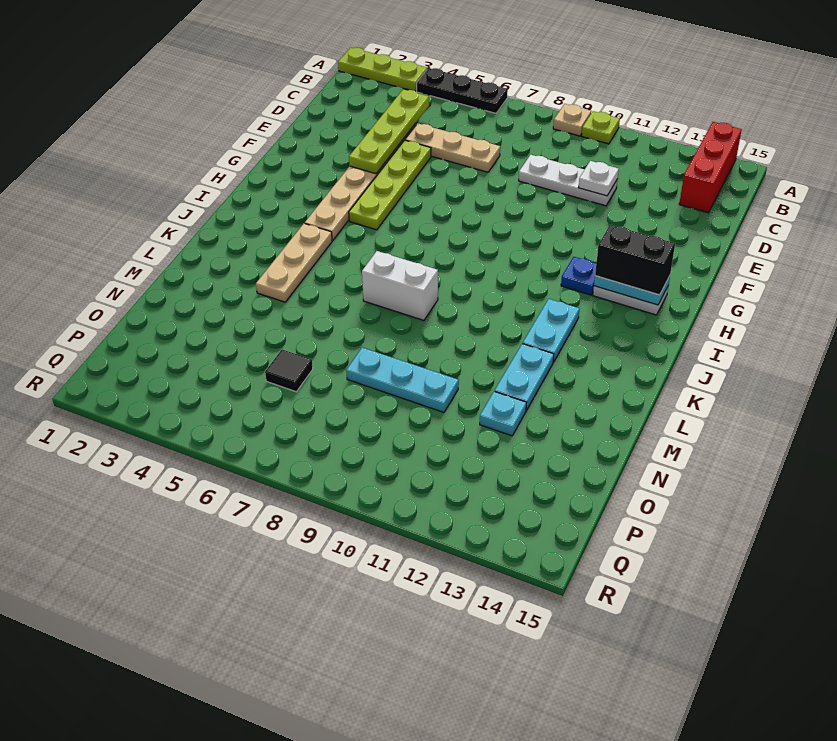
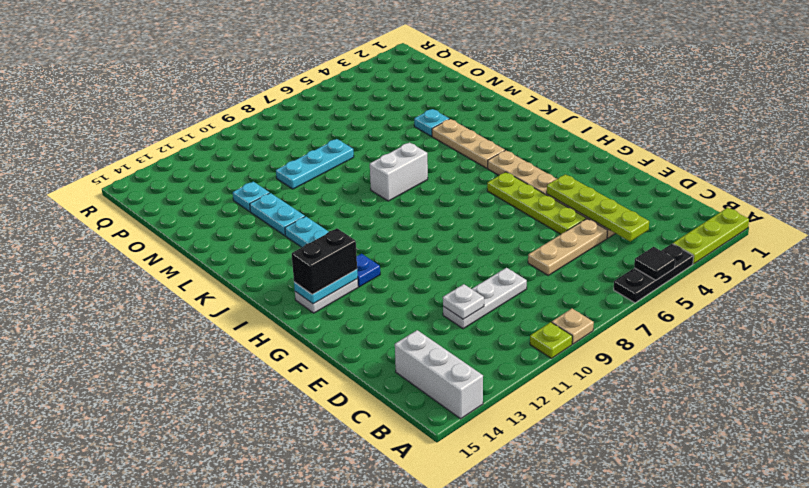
red 1x3 brick [679,122,742,213] -> white 1x3 brick [395,330,483,419]
none -> cyan 1x1 plate [414,109,449,136]
black 1x1 tile [265,349,313,392] -> black 1x1 tile moved to [634,247,675,280]

